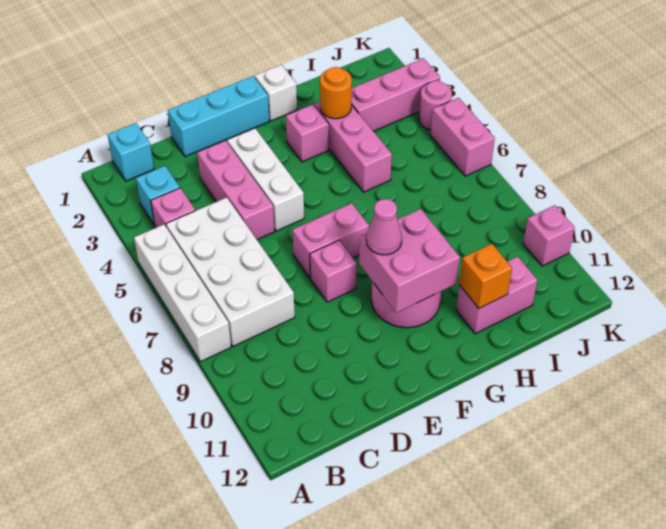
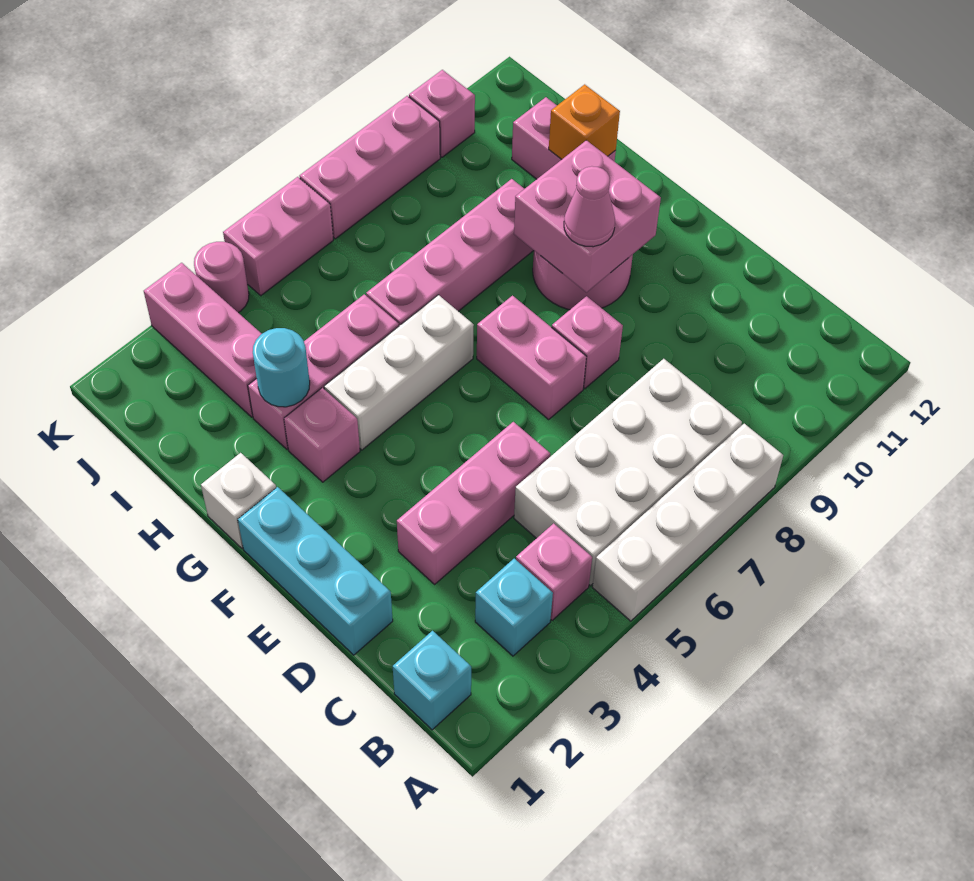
white 1x3 brick [227,129,304,231] -> white 1x3 brick moved to [324,295,474,450]
orange 1x1 round brick [320,67,352,119] -> cyan 1x1 round brick [253,328,310,407]
none -> pink 1x4 brick [366,179,534,326]
none -> pink 1x3 brick [300,96,440,239]

